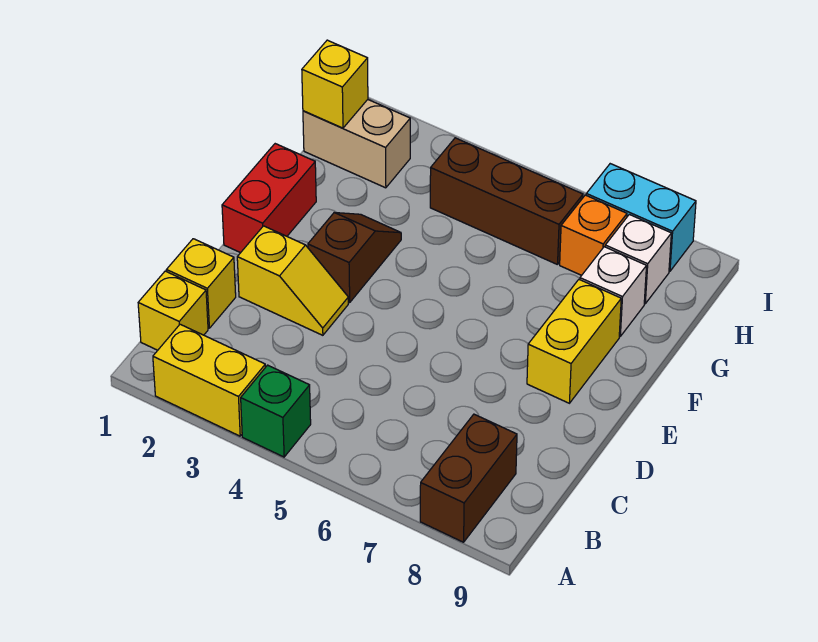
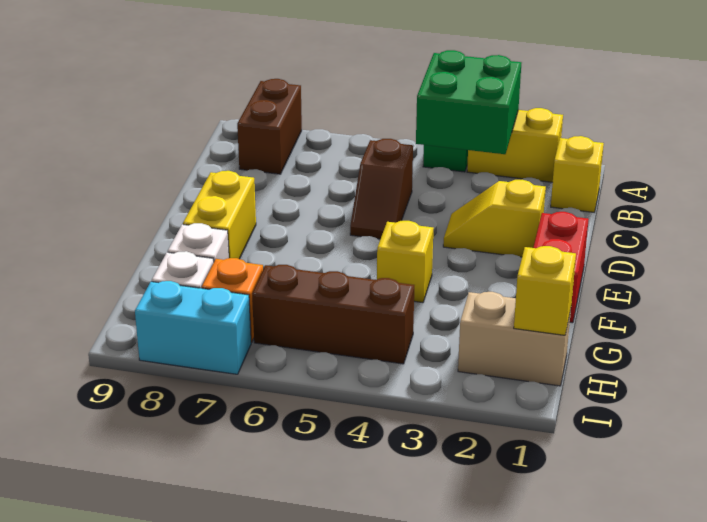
none -> green 2x2 brick [416,50,521,154]
yellow 1x1 brick [167,239,236,328] -> yellow 1x1 brick moved to [377,221,433,303]
brown 1x2 slope [308,213,401,303] -> brown 1x2 slope moved to [350,139,413,239]

